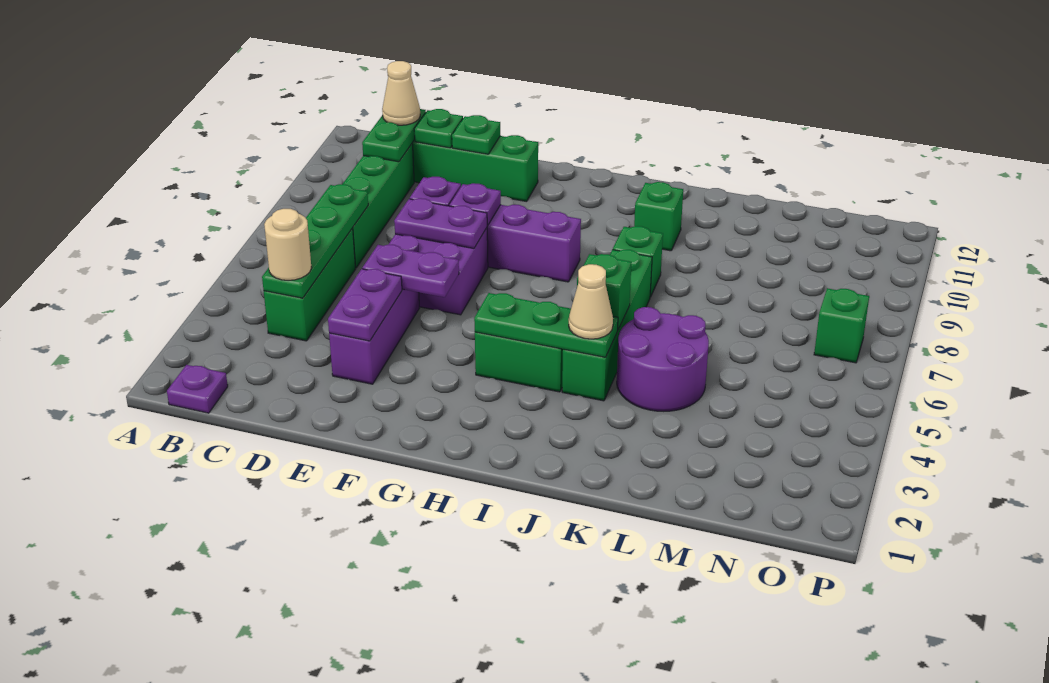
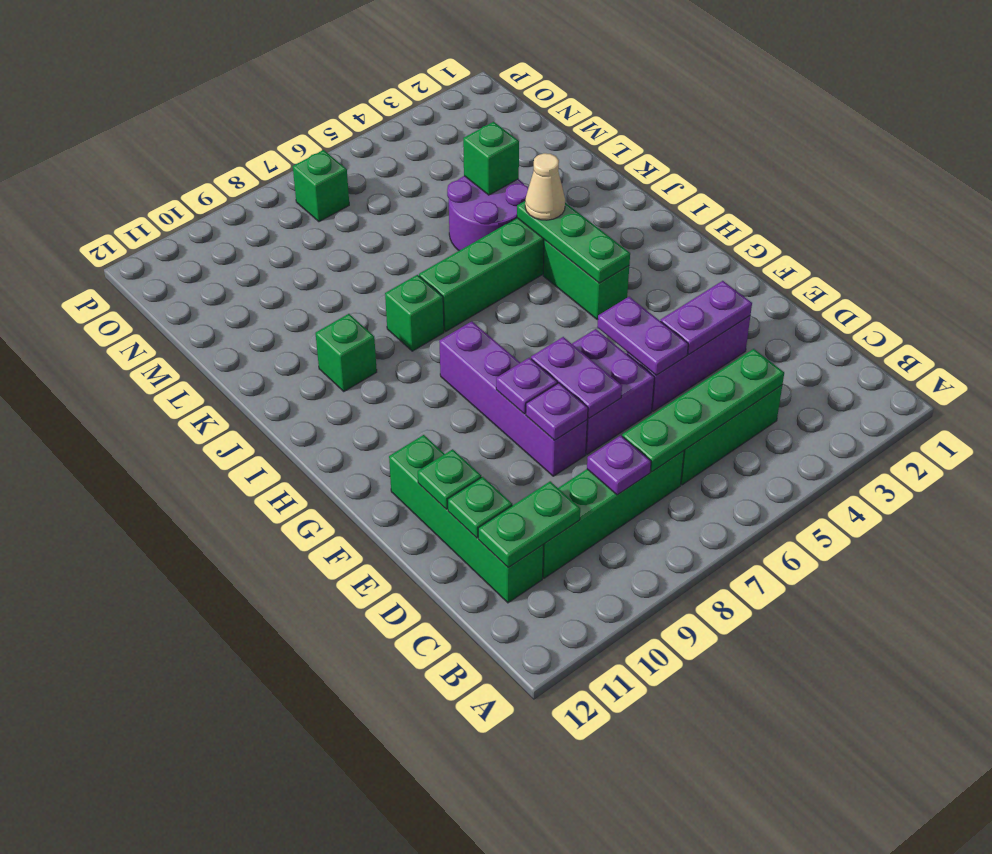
purple 1x1 plate [167,365,228,413] -> purple 1x1 plate moved to [587,435,651,495]
tan 1x1 round brick [264,209,311,280] -> none
tan 1x1 cone [382,61,420,125] -> none
green 1x1 brick [577,254,631,330] -> green 1x1 brick moved to [463,122,519,195]

